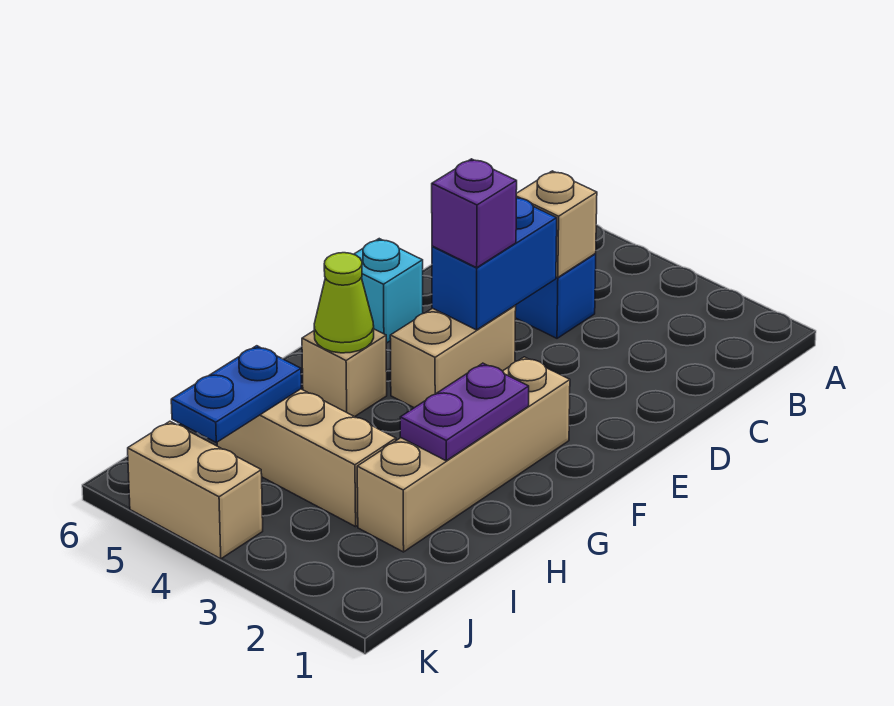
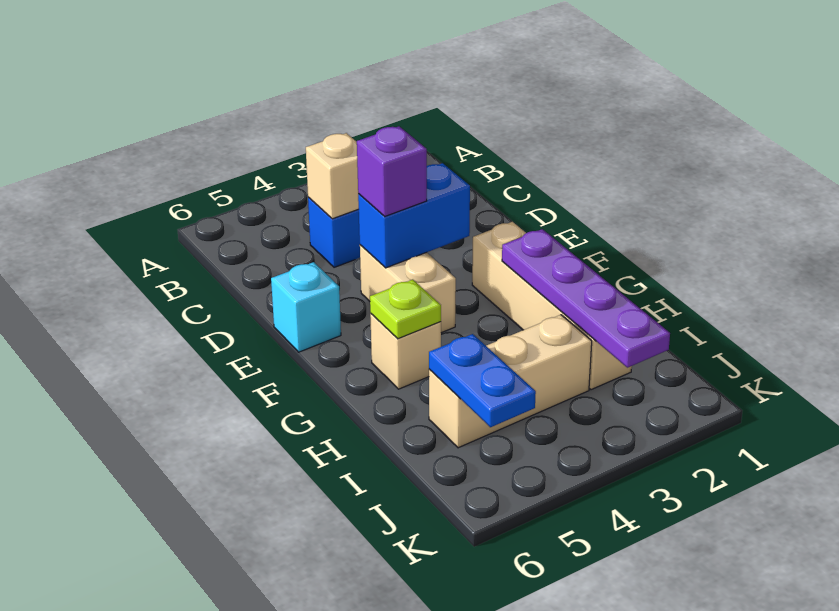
blue 1x2 brick [432,198,557,330] -> blue 1x2 brick turned to [358,163,470,268]
purple 1x2 plate [400,363,529,461] -> purple 1x4 plate [502,229,670,368]
lime 1x1 cone [314,253,374,353] -> lime 1x1 plate [370,280,441,339]
tan 1x2 brick [128,421,263,559] -> none

